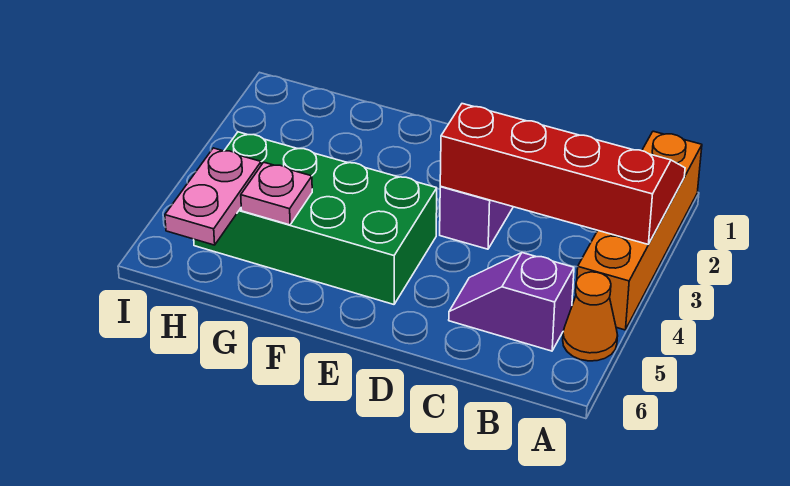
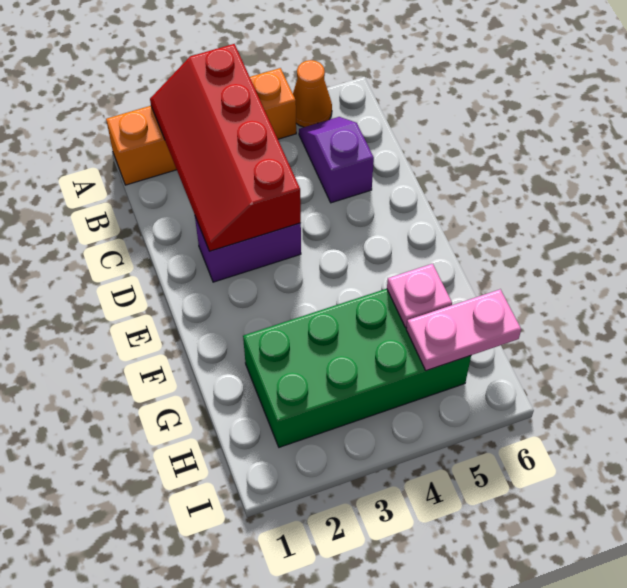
purple 1x2 slope [449,253,574,351] -> purple 1x2 slope turned to [299,117,374,203]
green 2x4 brick [194,132,437,304] -> green 2x4 brick turned to [243,289,471,447]

